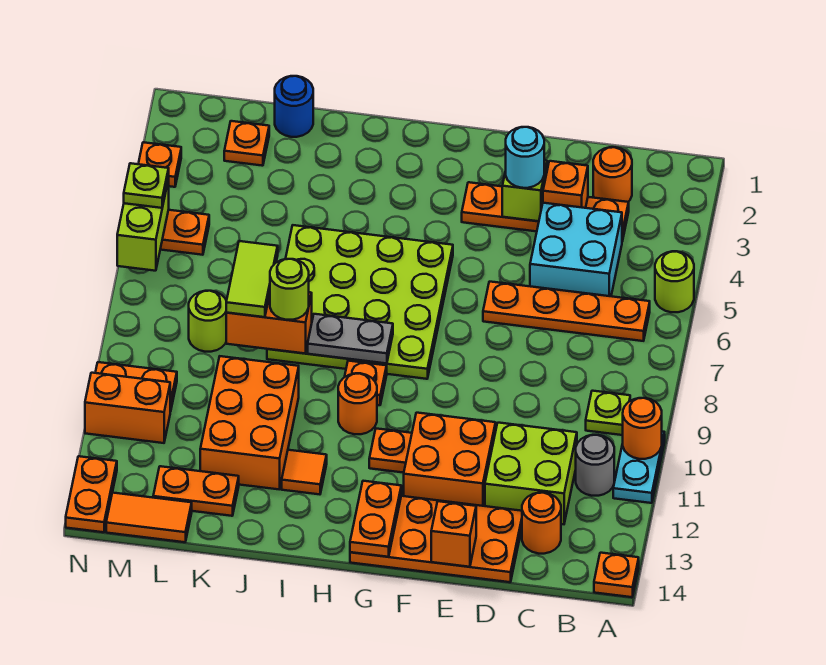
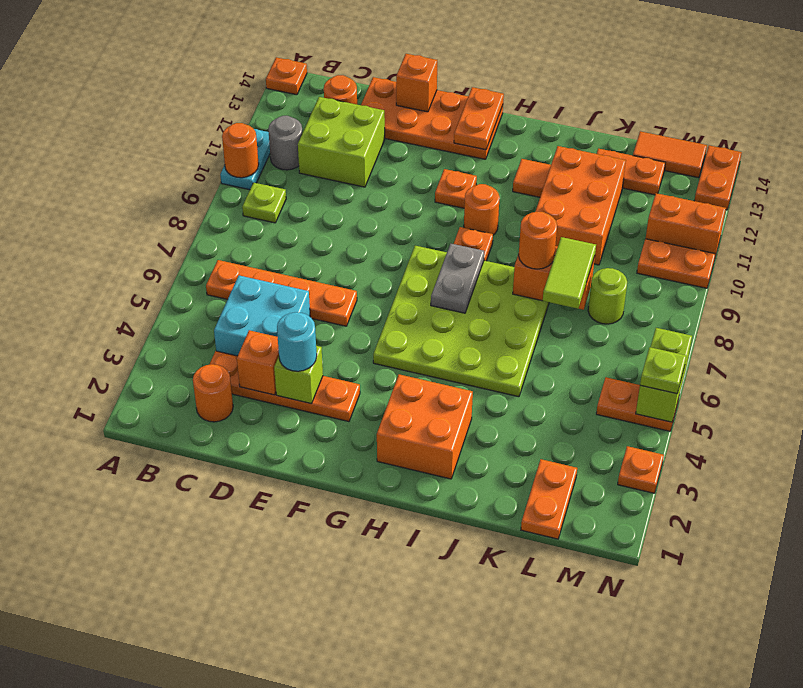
lime 1x1 round brick [655,251,694,312] -> none
orange 2x2 brick [404,413,496,506] -> orange 2x2 brick moved to [377,374,473,479]
grey 1x2 plate [308,314,393,364] -> grey 1x2 plate turned to [431,244,484,313]
lime 1x1 round brick [270,259,309,320] -> orange 1x1 round brick [519,212,557,269]
blue 1x1 round brick [275,76,313,137] -> none
orange 1x1 plate [224,121,269,166] -> orange 1x2 plate [521,459,577,539]

